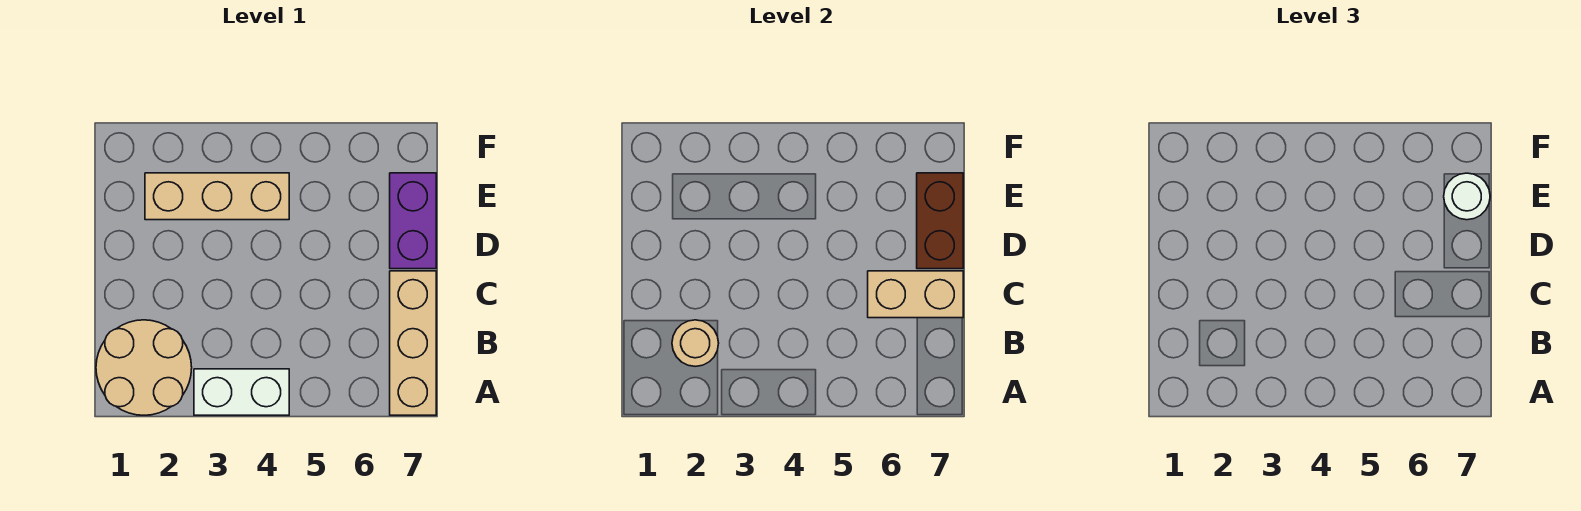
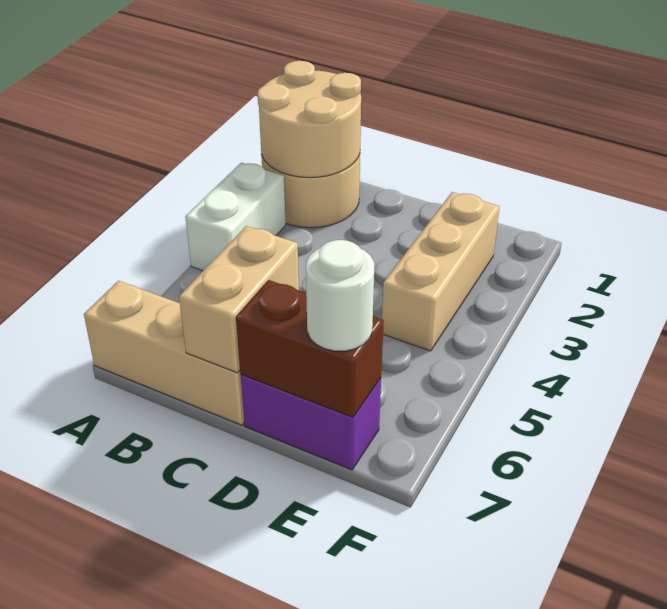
tan 1x1 round brick [672,320,719,366] -> tan 2x2 round brick [258,61,361,178]

